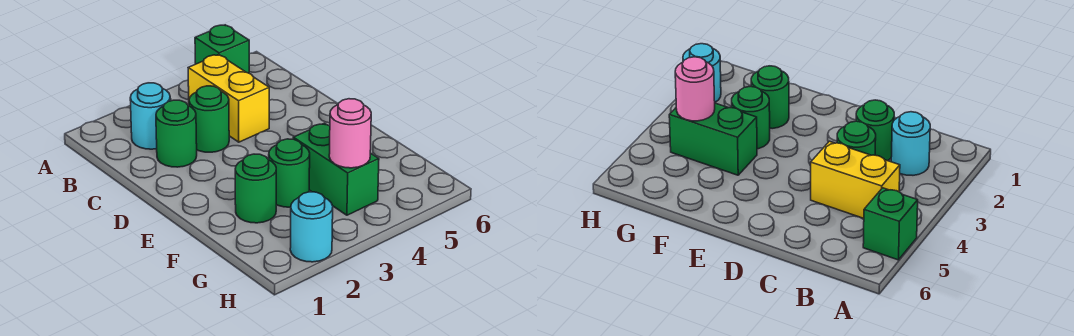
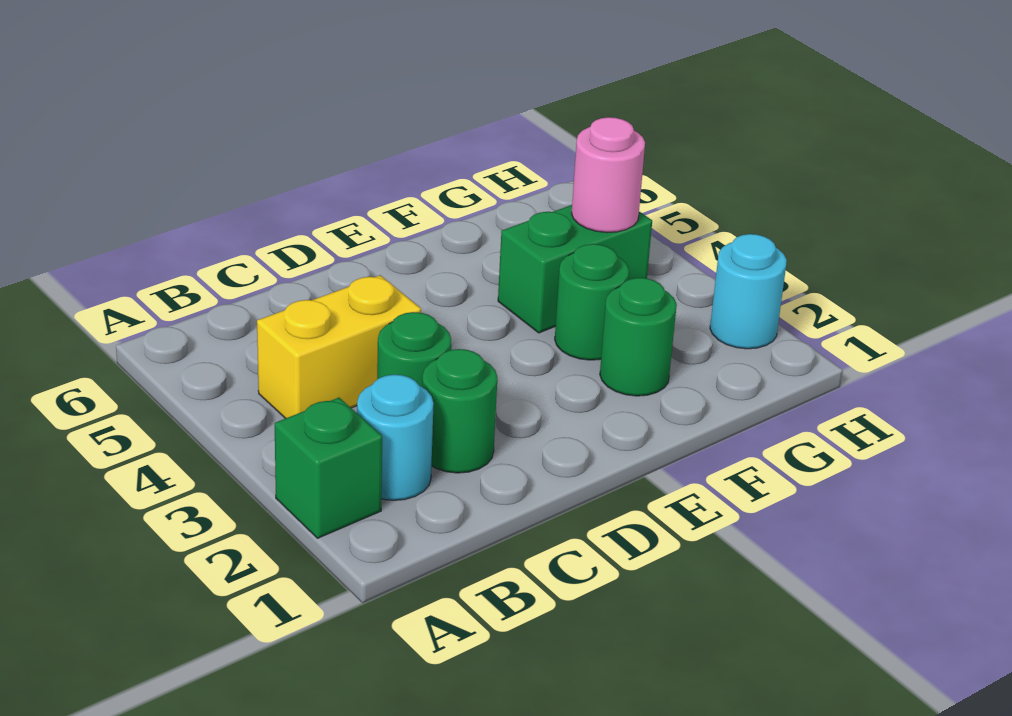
green 1x1 brick [195,25,249,73] -> green 1x1 brick moved to [275,398,382,538]

